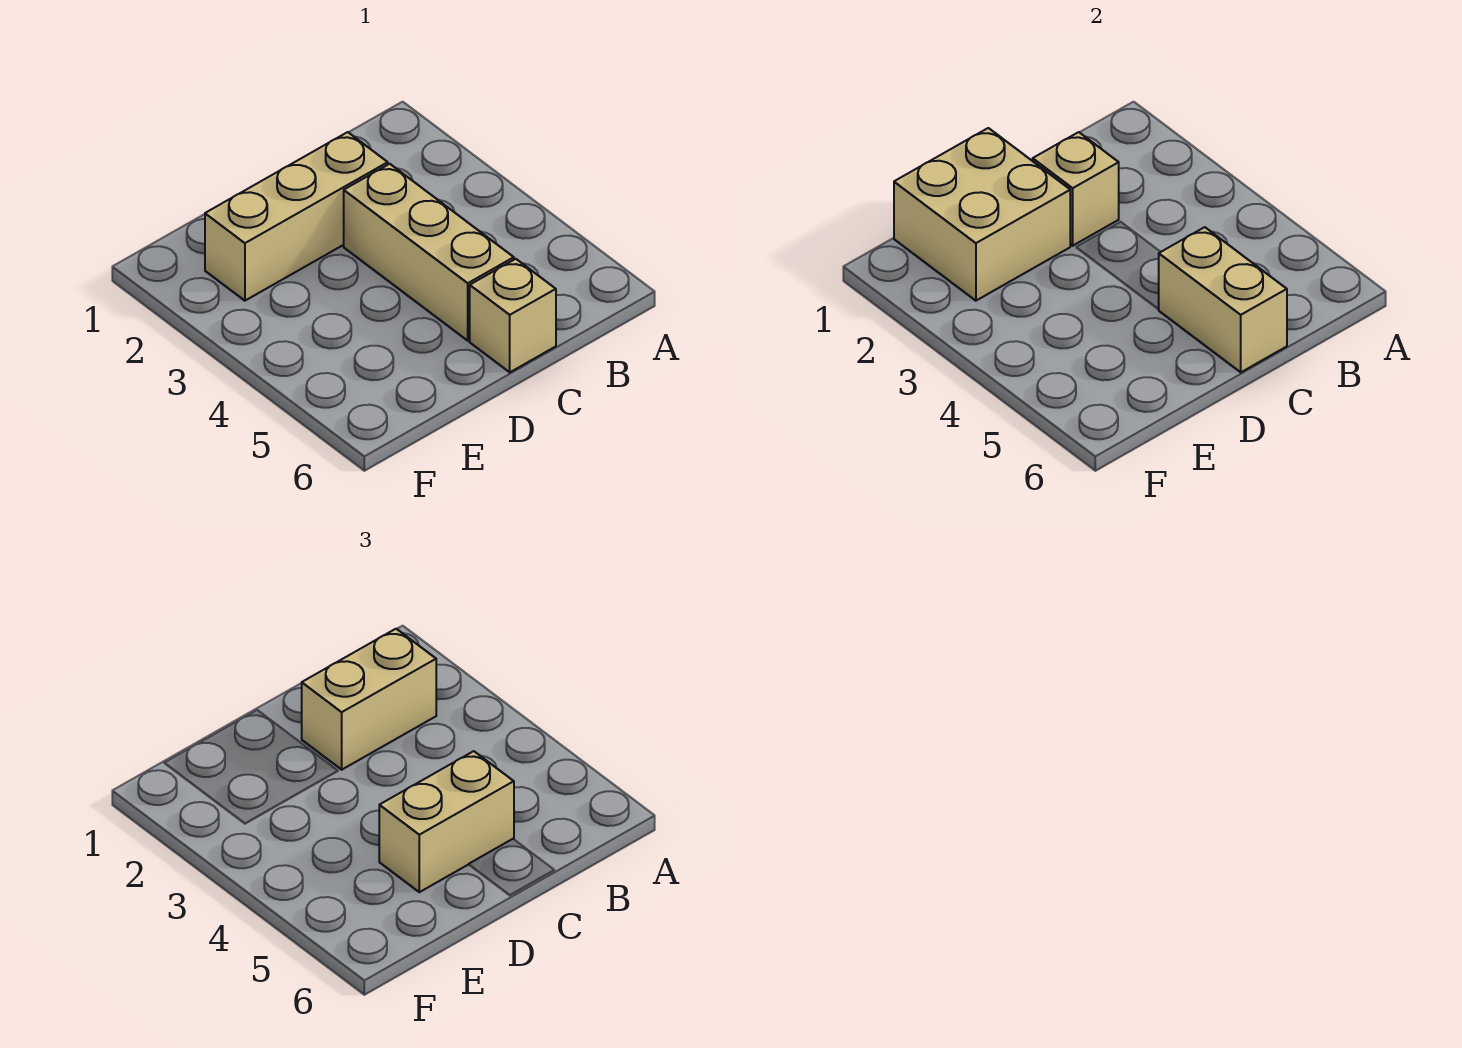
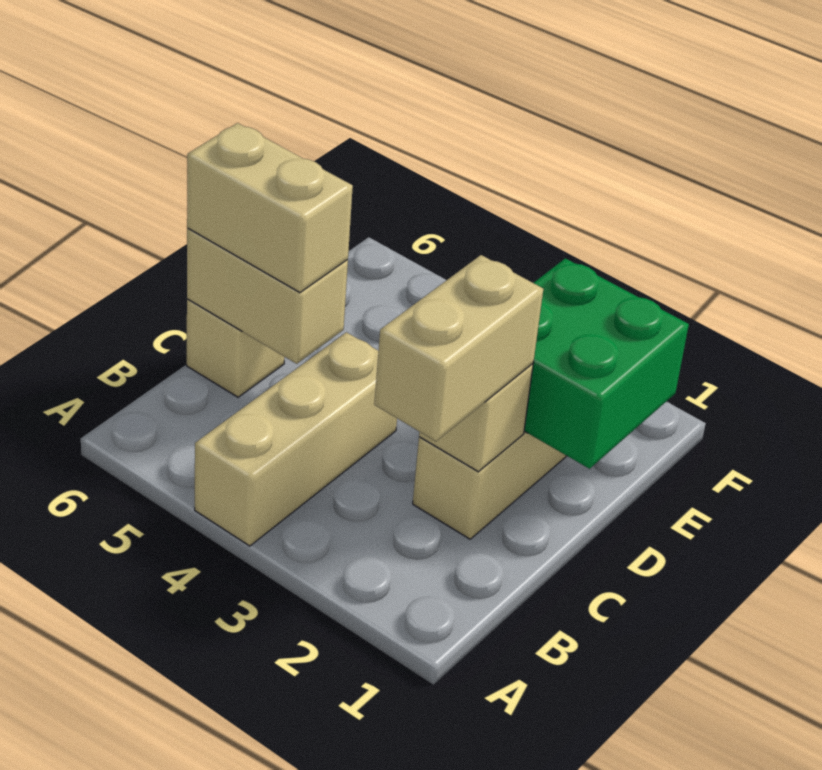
tan 1x3 brick [344,164,514,341] -> tan 1x3 brick turned to [195,332,397,546]
tan 1x2 brick [379,751,514,892] -> tan 1x2 brick turned to [187,123,353,293]
tan 2x2 brick [894,128,1070,301] -> green 2x2 brick [524,258,689,469]

